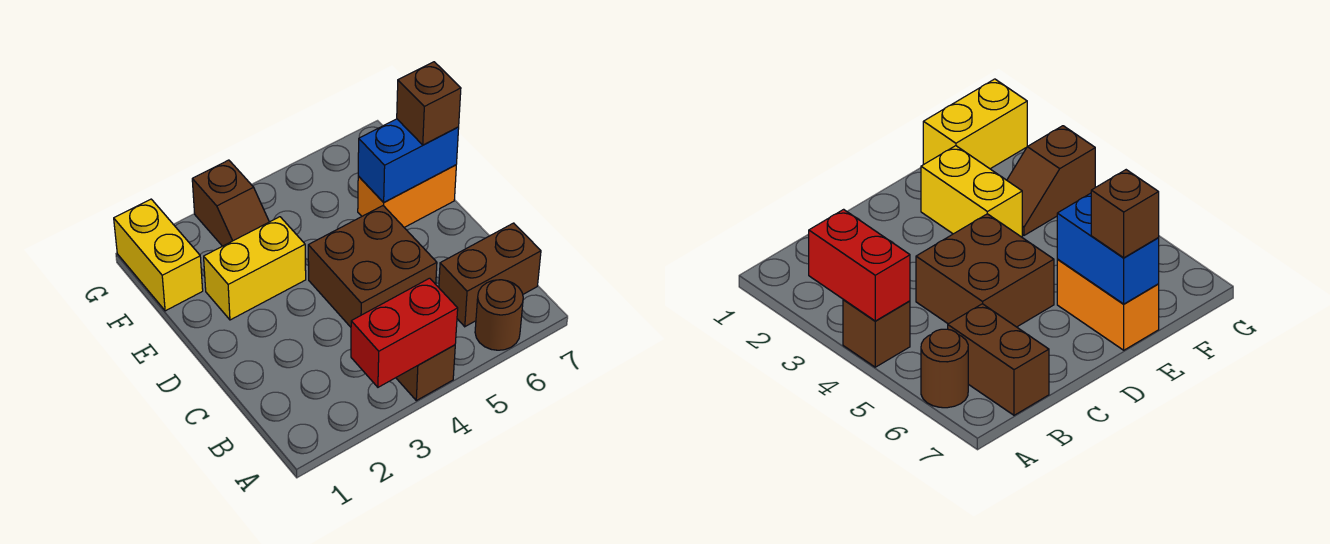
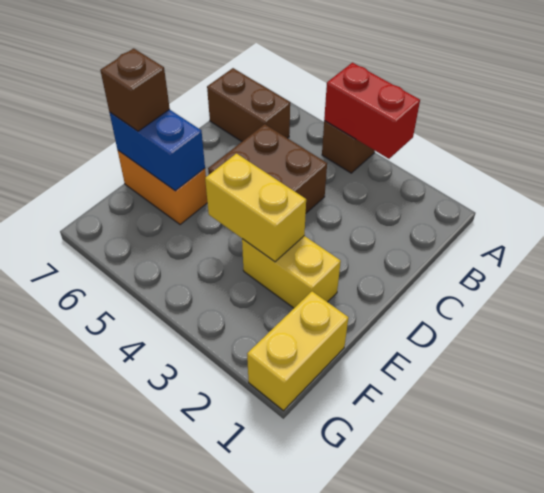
brown 1x1 round brick [475,280,523,350] -> none
none -> yellow 1x2 brick [205,154,306,262]
brown 1x2 slope [192,160,269,246] -> none

